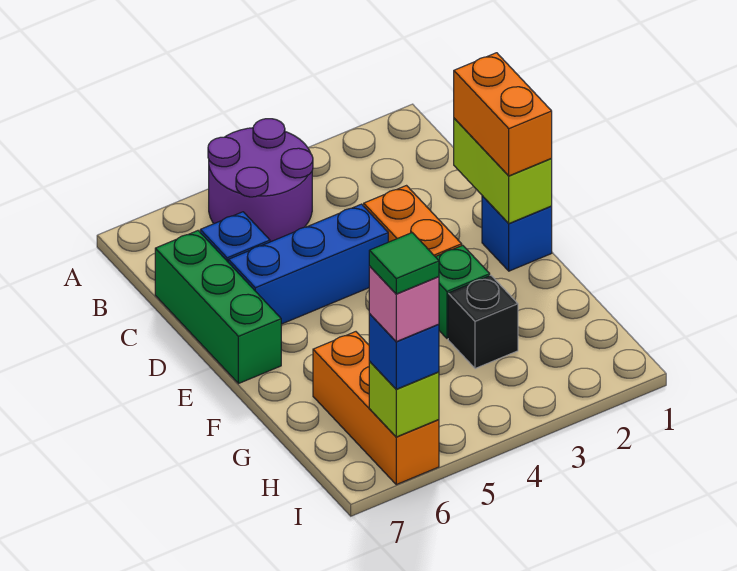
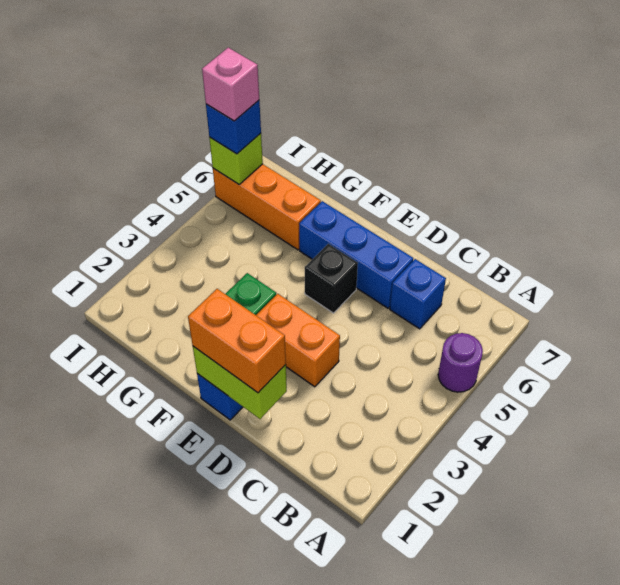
purple 2x2 round brick [208,119,313,242] -> purple 1x1 round brick [438,333,483,392]
green 1x3 brick [155,231,281,384] -> none
blue 1x3 brick [228,204,388,324] -> blue 1x3 brick turned to [299,201,413,308]
black 1x1 brick [448,275,518,369] -> black 1x1 brick moved to [305,244,358,313]
green 1x1 tile [369,233,439,294] -> none

